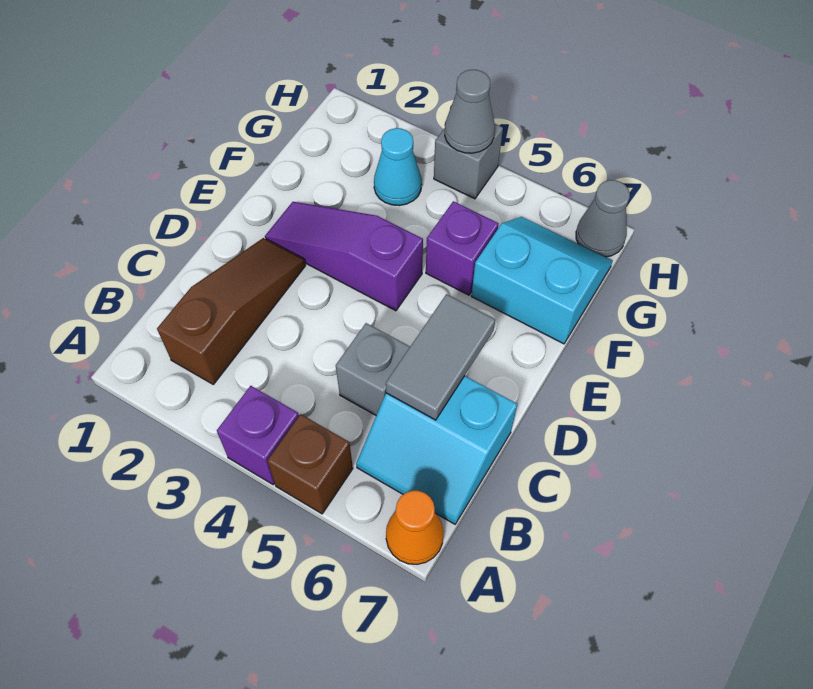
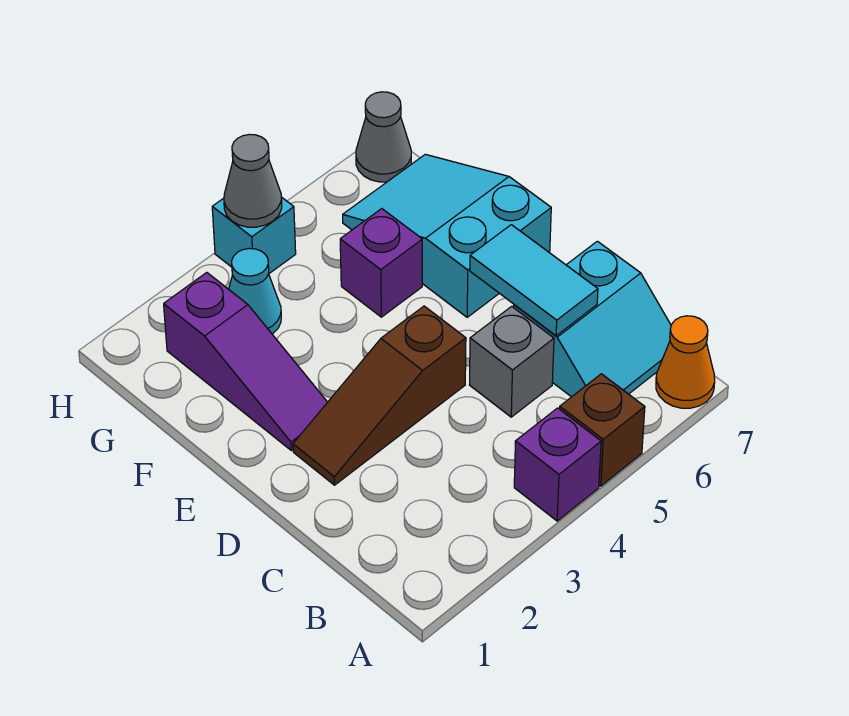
brown 1x3 slope [157,238,306,384] -> brown 1x3 slope turned to [293,306,466,485]
grey 1x2 tile [386,294,495,420] -> cyan 1x2 tile [470,225,598,336]
purple 1x3 slope [265,202,423,311] -> purple 1x3 slope turned to [164,273,327,450]
cyan 2x2 slope [471,217,613,344] -> cyan 2x3 slope [343,154,551,317]
grey 1x1 brick [434,124,503,199] -> cyan 1x1 brick [212,197,296,274]

